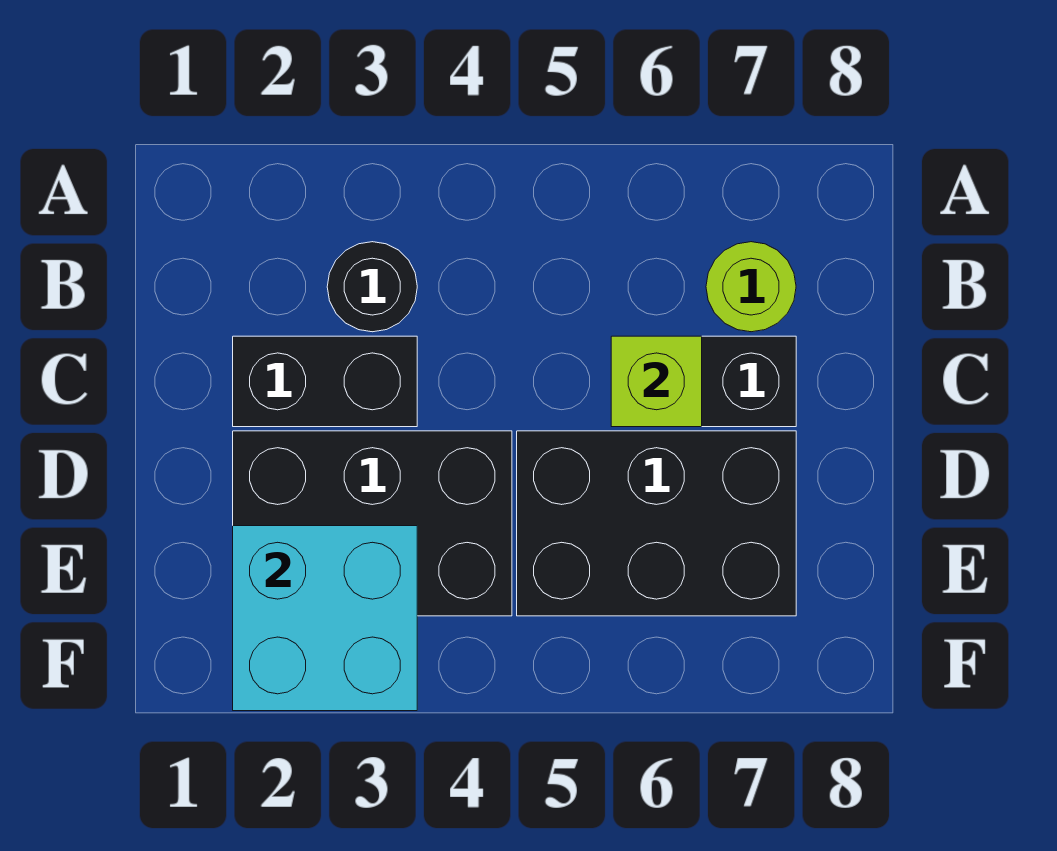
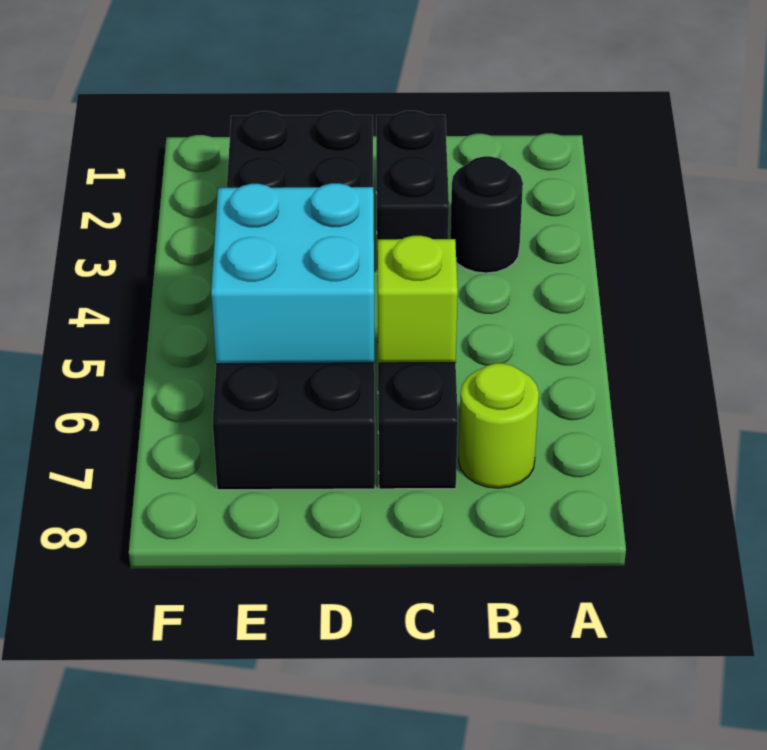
cyan 2x2 brick [233,526,417,711] -> cyan 2x2 brick moved to [211,183,374,364]

